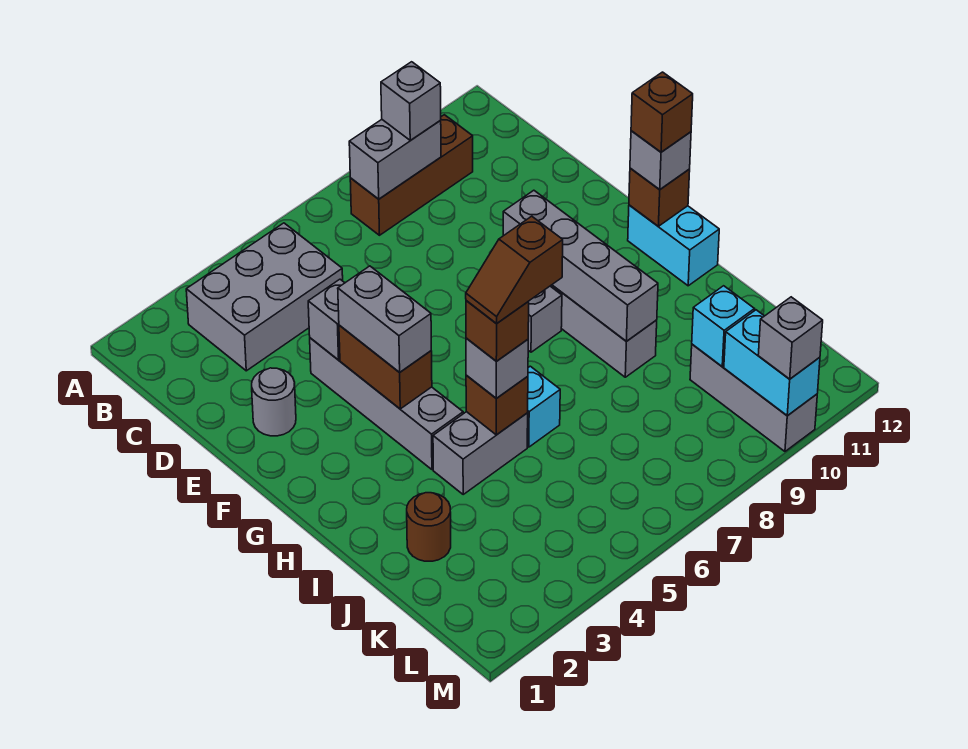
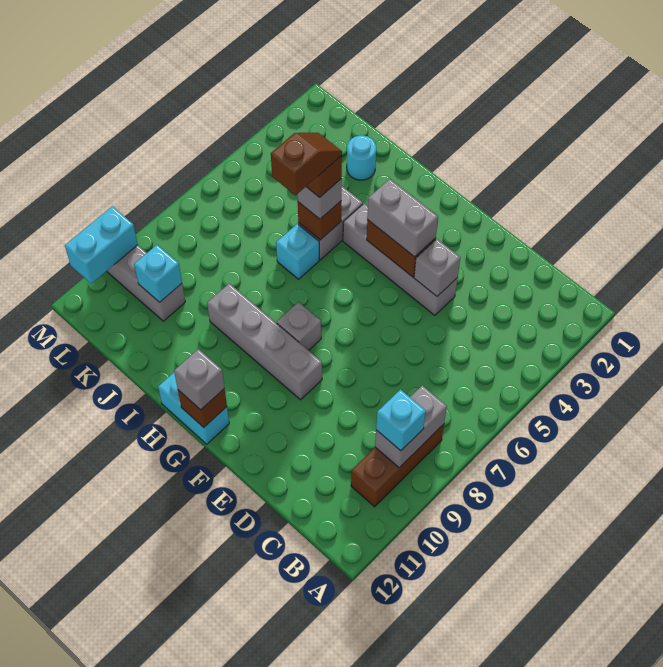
grey 2x3 brick [186,223,343,371] -> none
grey 1x1 brick [381,62,441,141] -> cyan 1x1 brick [376,390,426,451]
grey 1x1 round brick [252,368,296,436] -> none
grey 1x4 brick [503,190,658,341] -> none
brown 1x1 brick [631,72,693,152] -> none
brown 1x1 round brick [407,493,451,561] -> cyan 1x1 round brick [347,135,376,180]
cyan 1x2 brick [724,310,820,415] -> cyan 1x2 brick turned to [65,206,138,284]
grey 1x1 brick [758,297,823,379] -> none

